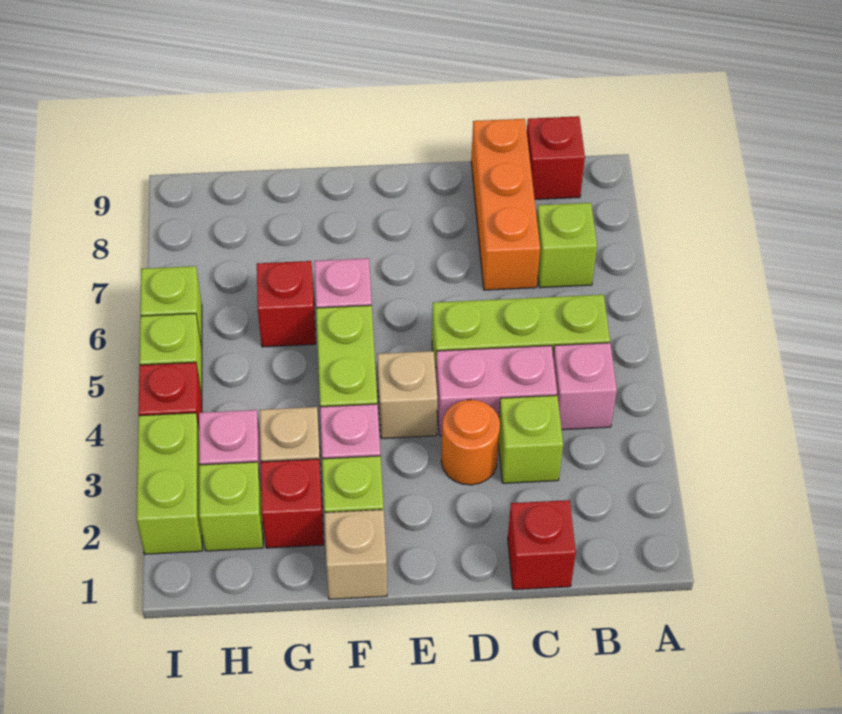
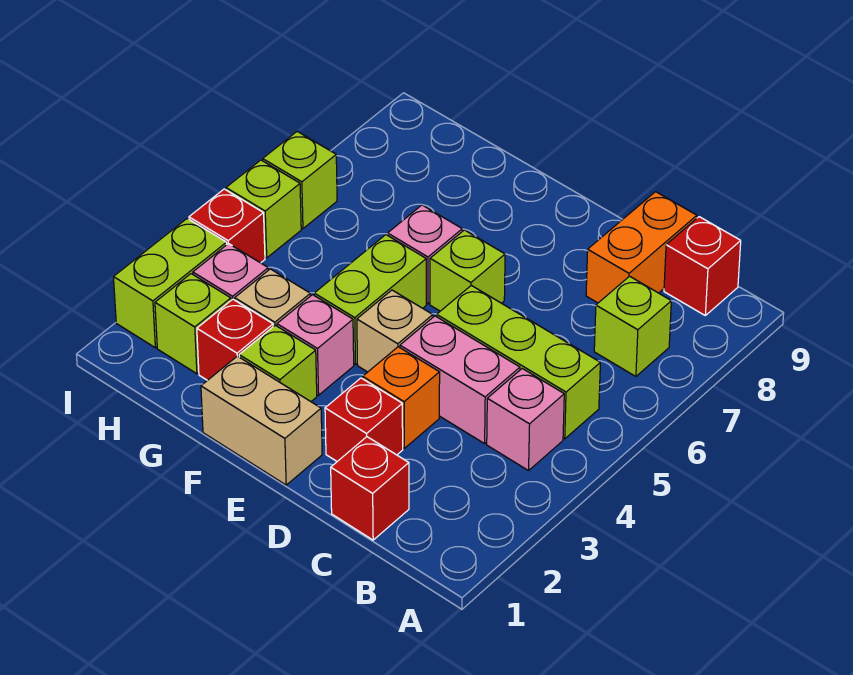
lime 1x1 brick [498,395,563,483] -> lime 1x1 brick moved to [430,230,505,311]
orange 1x3 brick [471,119,540,290] -> orange 1x2 brick [586,192,697,303]
orange 1x1 round brick [441,400,500,485] -> orange 1x1 brick [363,347,440,448]
tan 1x1 brick [324,510,387,599] -> tan 1x2 brick [201,356,322,485]
red 1x1 brick [257,261,316,347] -> red 1x1 brick moved to [325,378,403,461]

